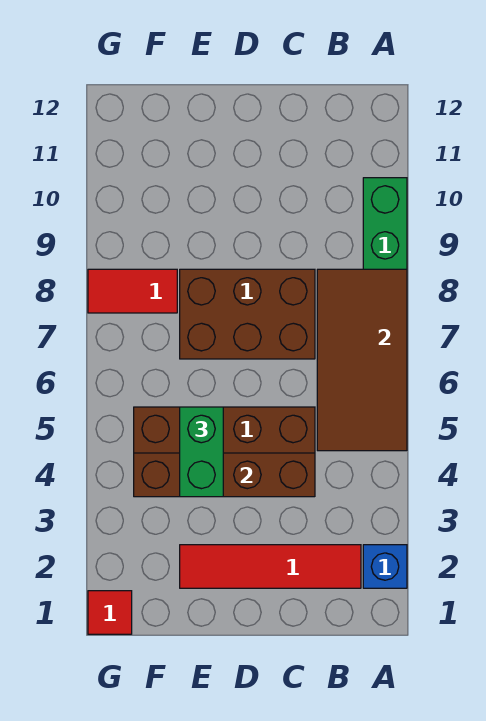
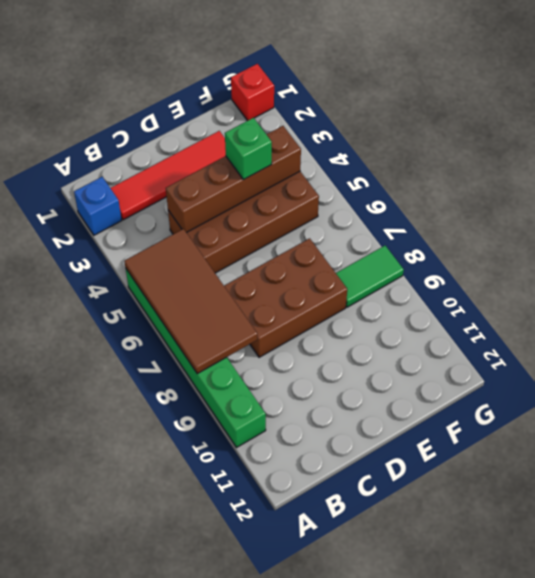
green 1x2 brick [180,407,223,497] -> green 1x1 brick [225,118,272,180]
red 1x2 tile [88,269,177,313] -> green 1x2 tile [336,246,404,307]
red 1x1 tile [88,591,132,634] -> red 1x1 brick [231,64,274,121]

